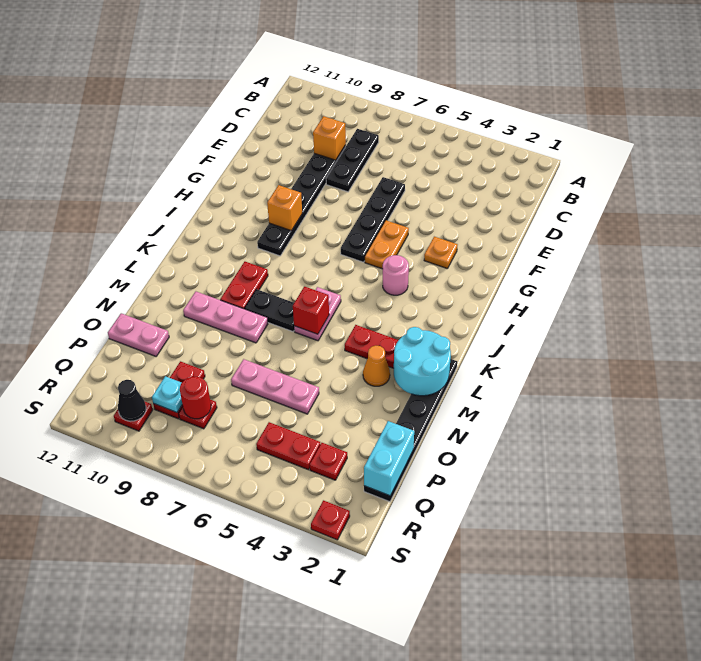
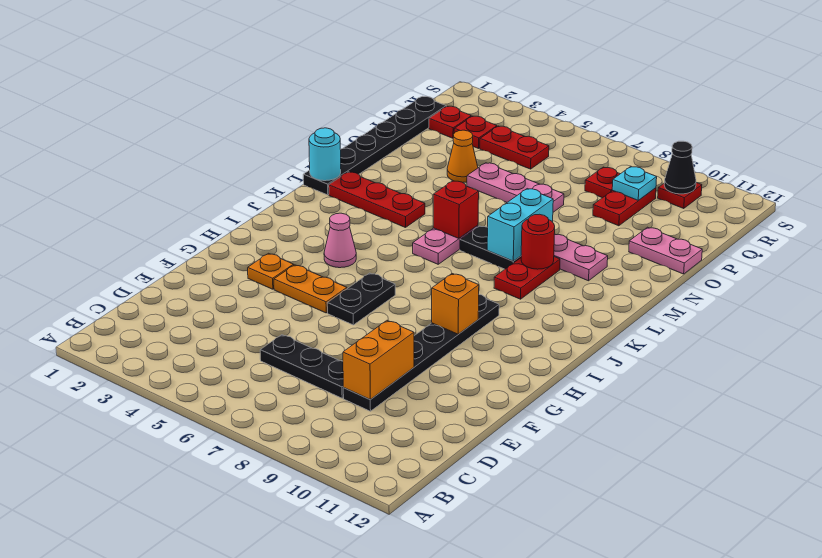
black 1x3 plate [326,129,379,192] -> black 1x3 plate turned to [260,335,344,398]
orange 1x1 brick [313,116,346,160] -> orange 1x2 brick [343,320,414,400]
black 1x4 plate [341,177,405,262] -> black 1x2 plate [327,273,395,325]
orange 1x2 plate [365,220,409,269] -> orange 1x2 plate turned to [274,265,347,313]
pink 1x1 round brick [383,255,409,295] -> pink 1x1 cone [324,213,356,268]
cyan 2x2 round brick [394,327,451,396] -> cyan 1x1 round brick [309,128,341,181]
orange 1x1 cone [363,346,390,386] -> orange 1x1 cone moved to [447,130,478,182]
cyan 1x2 brick [364,421,414,496] -> cyan 1x2 brick moved to [487,189,553,261]
red 1x1 round brick [180,377,211,419] -> red 1x1 round brick moved to [521,214,555,269]
red 1x1 plate [311,500,350,540] -> red 1x1 plate moved to [429,106,471,138]

